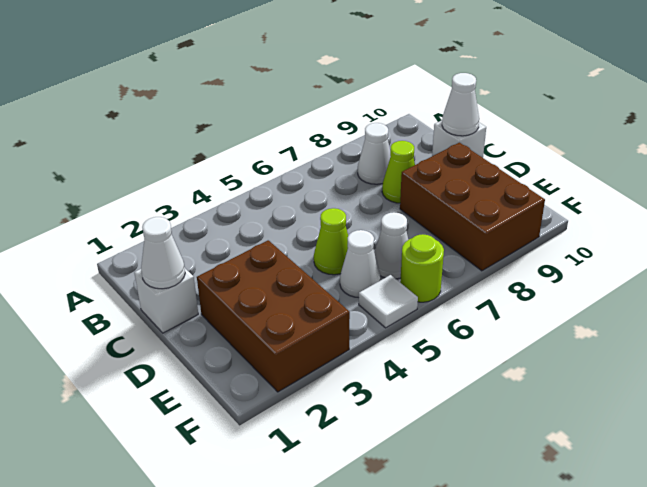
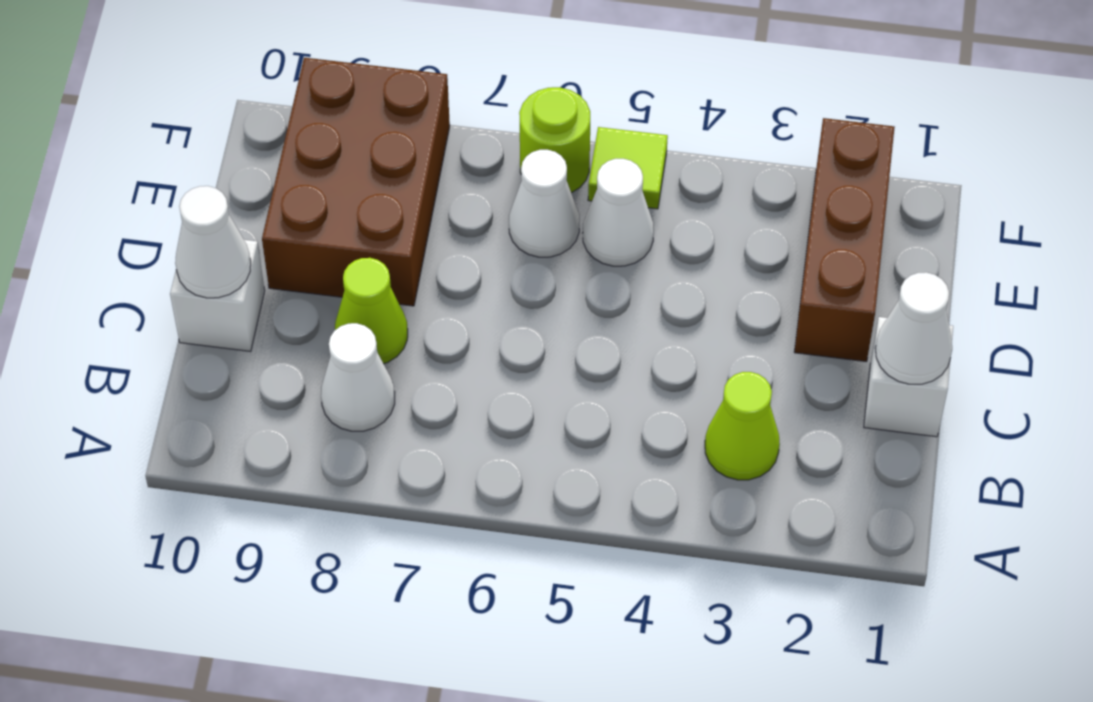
brown 2x3 brick [197,240,350,392] -> brown 1x3 brick [794,118,895,362]
lime 1x1 cone [314,208,348,275] -> lime 1x1 cone moved to [705,372,780,480]
white 1x1 tile [359,275,418,328] -> lime 1x1 tile [588,127,668,209]

